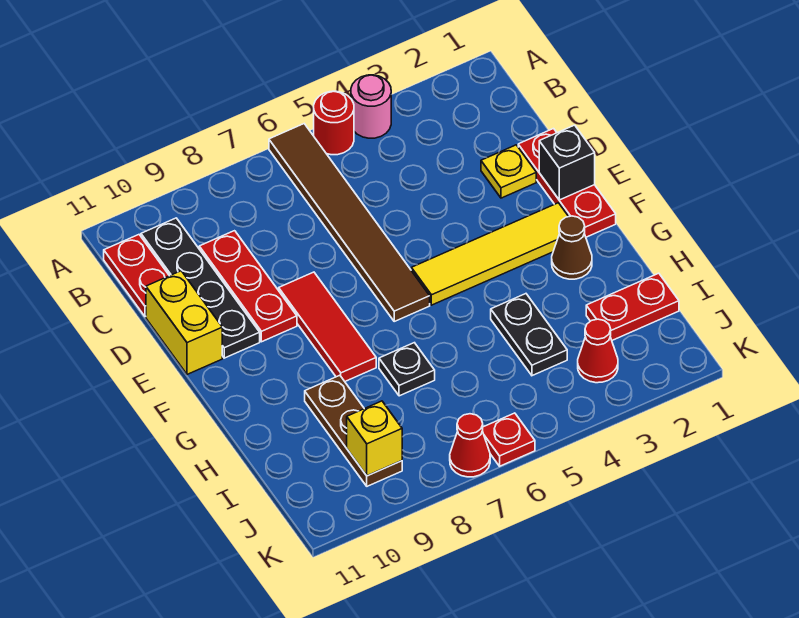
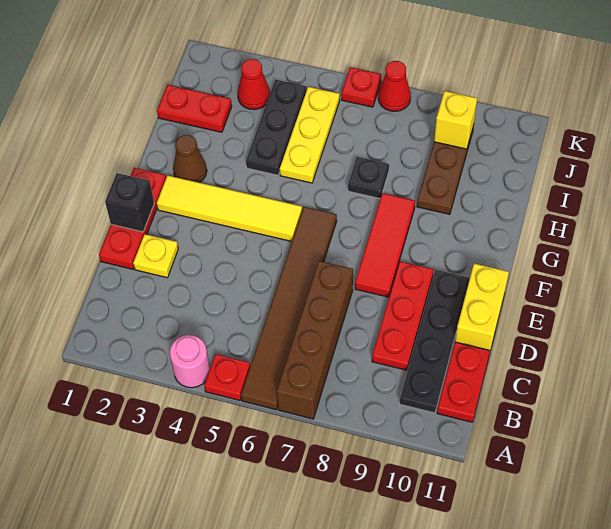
red 1x1 round brick [314,91,354,155] -> red 1x1 plate [204,354,250,401]
none -> brown 1x4 brick [277,261,353,419]
black 1x2 plate [491,294,567,376] -> black 1x3 plate [246,80,307,175]
none -> yellow 1x3 plate [280,87,340,183]

